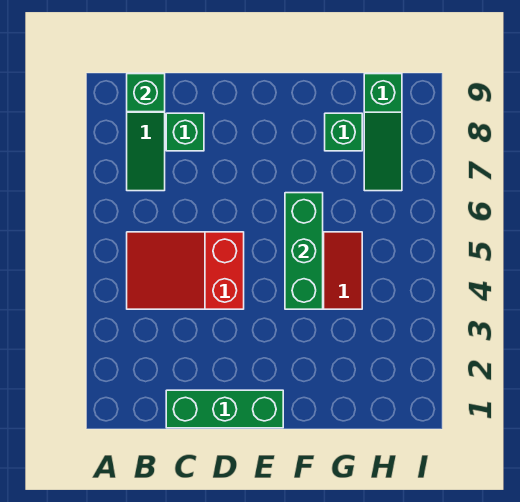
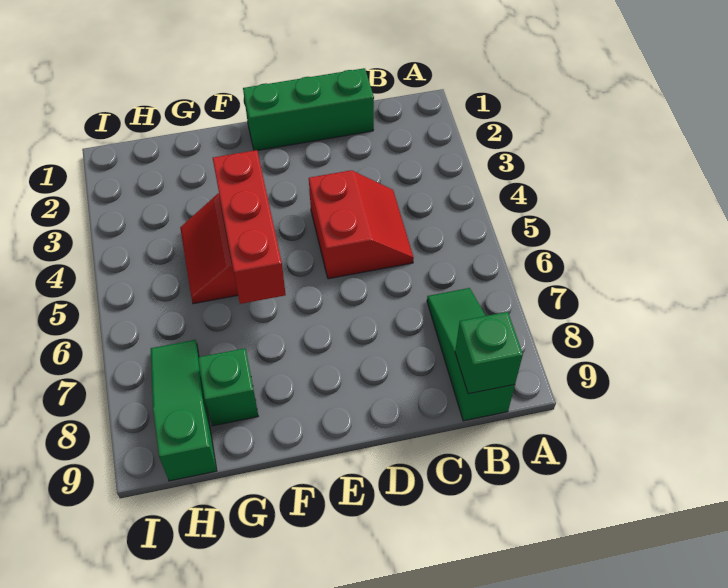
red 2x3 slope [127,232,244,309] -> red 2x2 slope [309,170,414,279]
green 1x1 brick [166,113,204,151] -> none
green 1x3 brick [285,193,323,309] -> red 1x3 brick [213,150,286,304]

